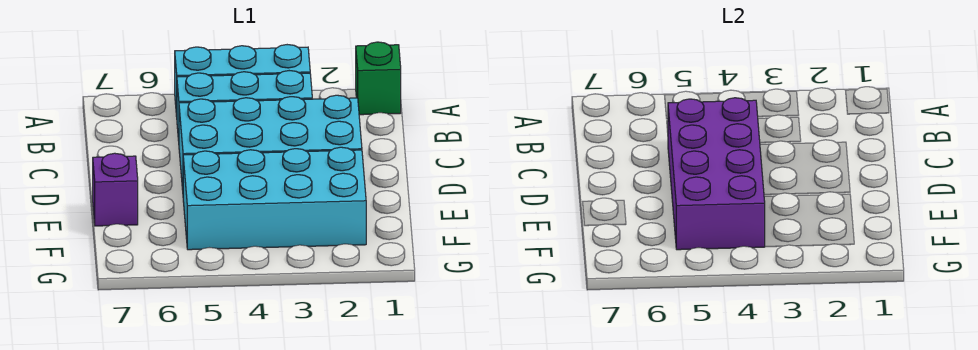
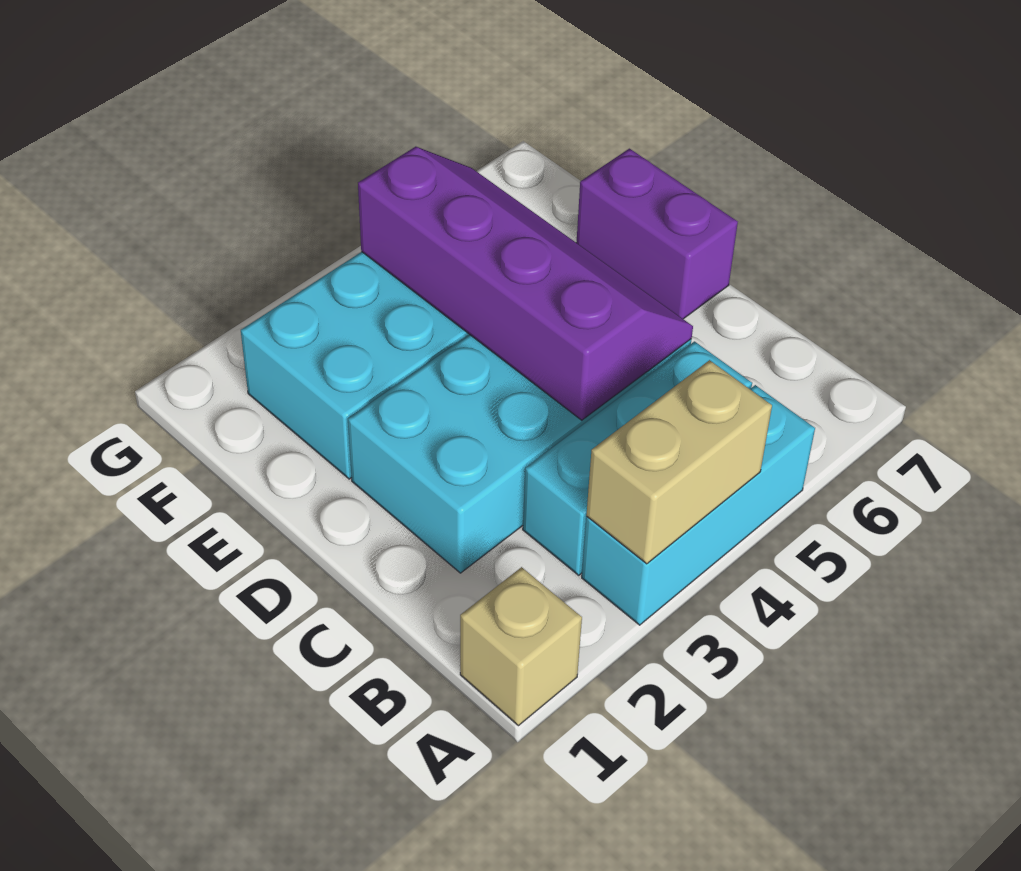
green 1x1 brick [356,42,401,115] -> tan 1x1 brick [460,567,582,726]
none -> tan 1x2 brick [586,360,772,564]
purple 2x4 brick [668,98,765,250] -> purple 2x4 slope [358,147,693,420]
purple 1x1 brick [93,153,138,226] -> purple 1x2 brick [576,149,738,319]

